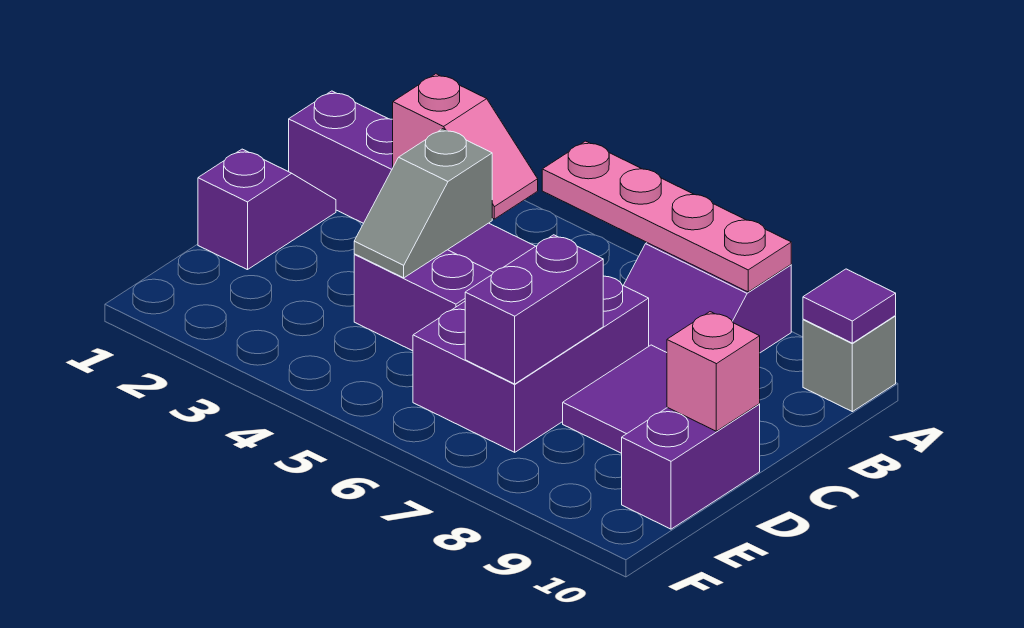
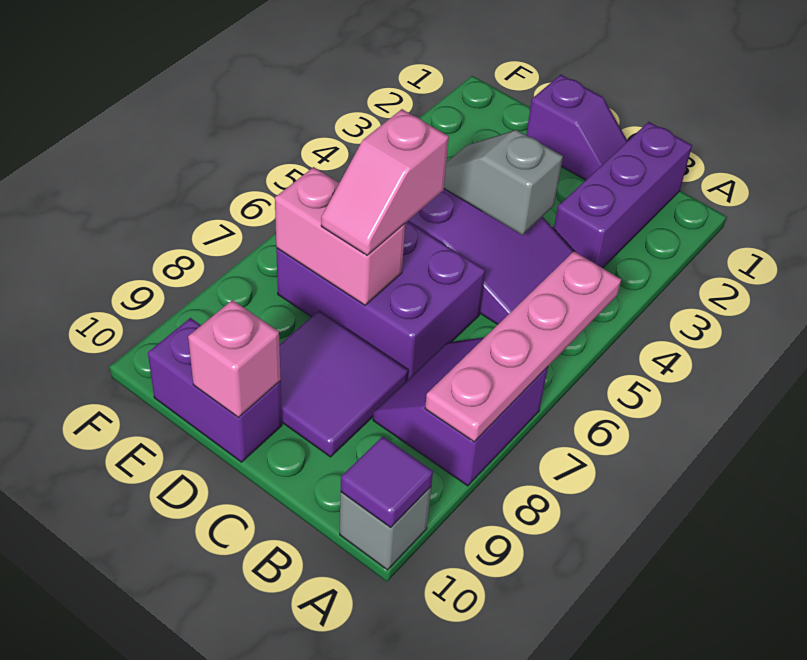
pink 1x2 slope [393,74,538,219] -> pink 1x2 slope moved to [321,109,449,255]
purple 1x2 brick [465,235,603,384] -> pink 1x2 brick [275,167,405,305]

